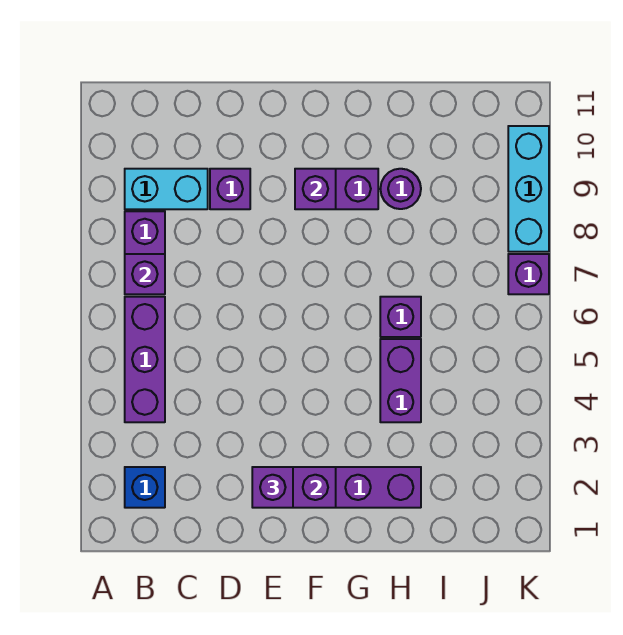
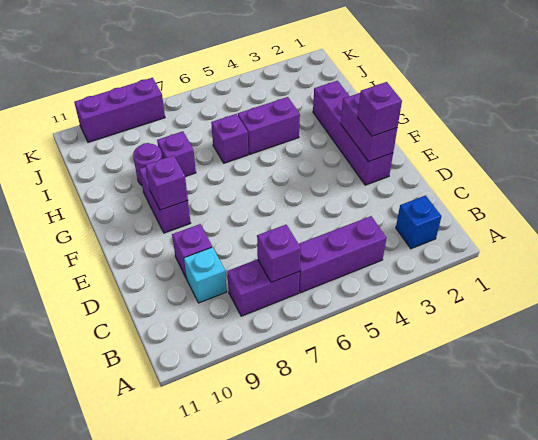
cyan 1x2 brick [125,169,208,209] -> cyan 1x1 brick [184,247,227,303]
purple 1x1 brick [508,254,549,294] -> purple 1x1 brick moved to [157,131,196,177]
cyan 1x3 brick [508,126,549,252] -> purple 1x3 brick [74,78,165,142]

